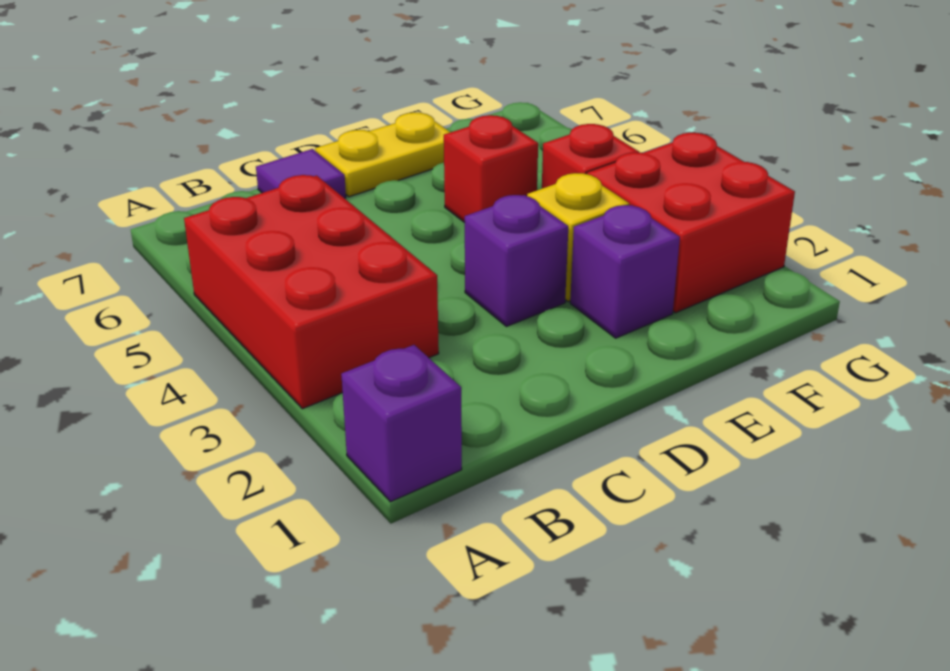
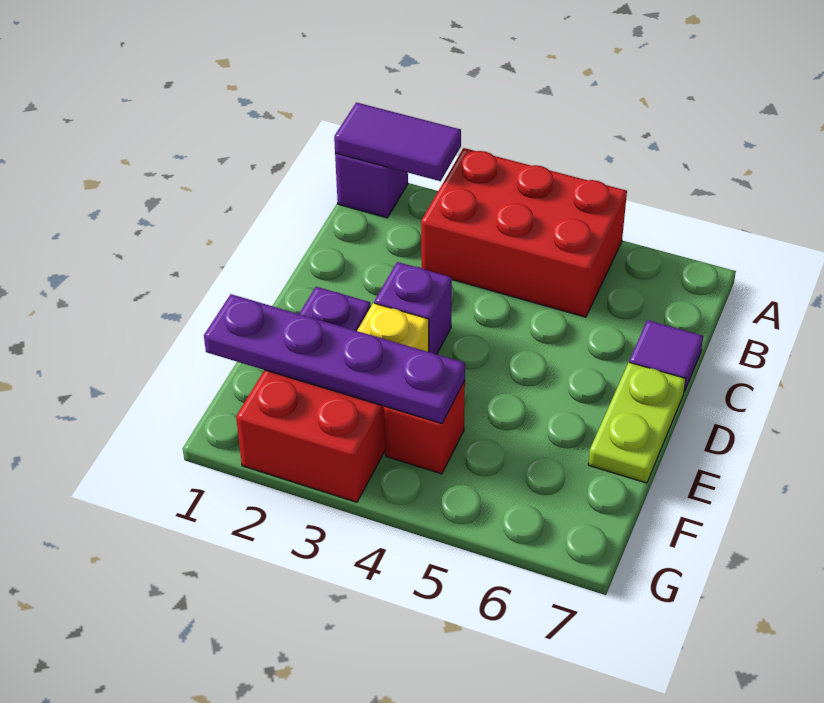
none -> purple 1x2 tile [334,102,461,181]
yellow 1x2 plate [315,112,450,197] -> lime 1x2 plate [588,362,686,483]
red 1x1 brick [444,115,538,222] -> none
none -> purple 1x4 plate [204,294,465,424]

